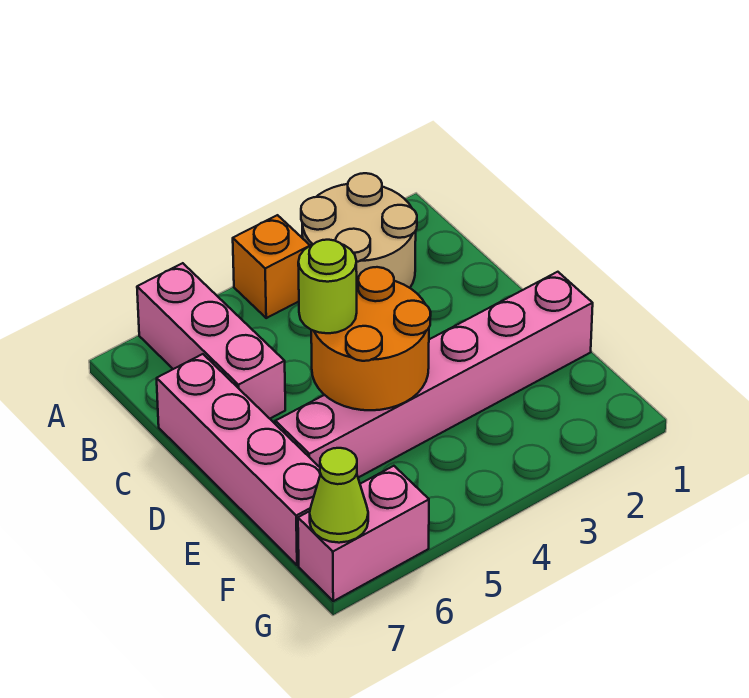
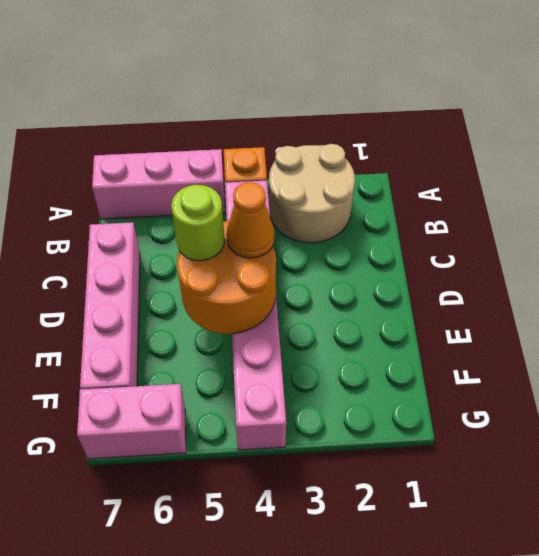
pink 1x3 brick [137,263,285,419] -> pink 1x3 brick turned to [92,149,225,219]
none -> orange 1x1 cone [227,182,275,258]
pink 1x6 brick [275,272,593,478] -> pink 1x6 brick turned to [225,181,286,450]
lime 1x1 cone [310,448,368,543] -> none

